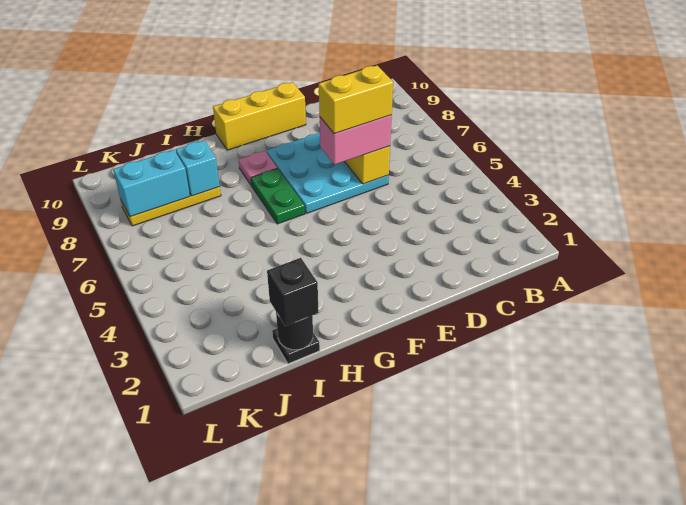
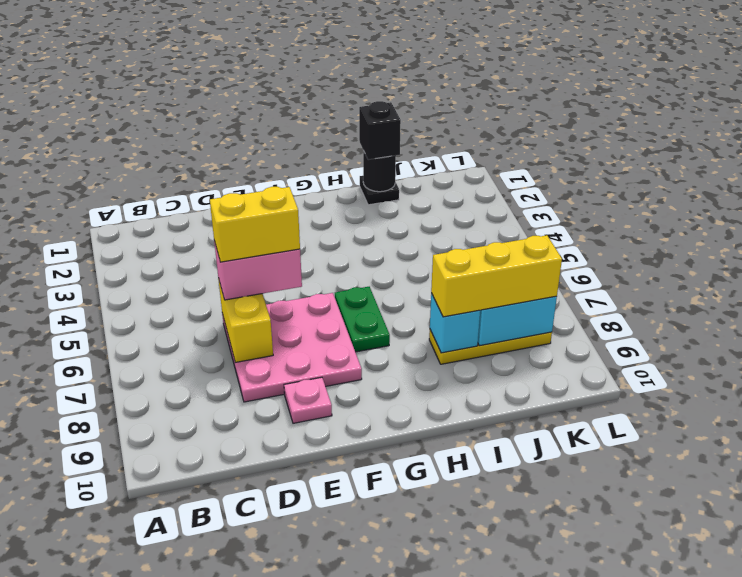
cyan 3x3 plate [267,133,389,213] -> pink 3x3 plate [222,293,362,402]
yellow 1x3 brick [213,82,306,150] -> yellow 1x3 brick moved to [431,235,562,317]
pink 1x1 plate [239,151,277,186] -> pink 1x1 plate moved to [284,377,332,423]

